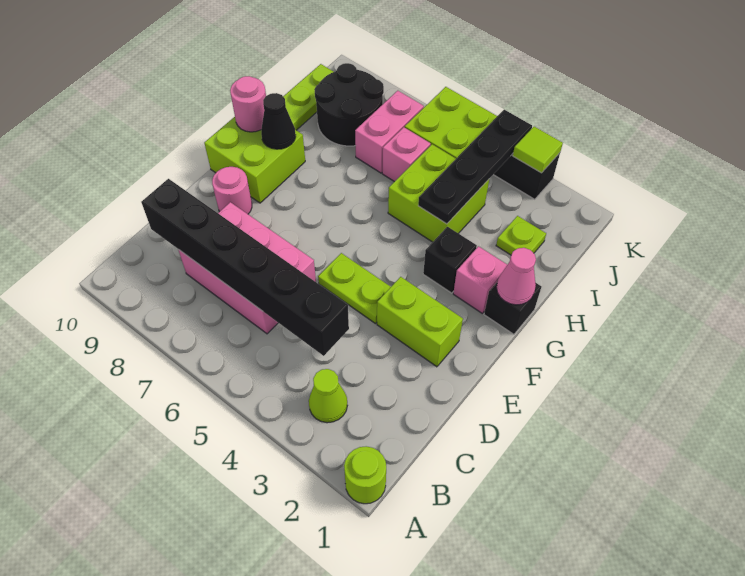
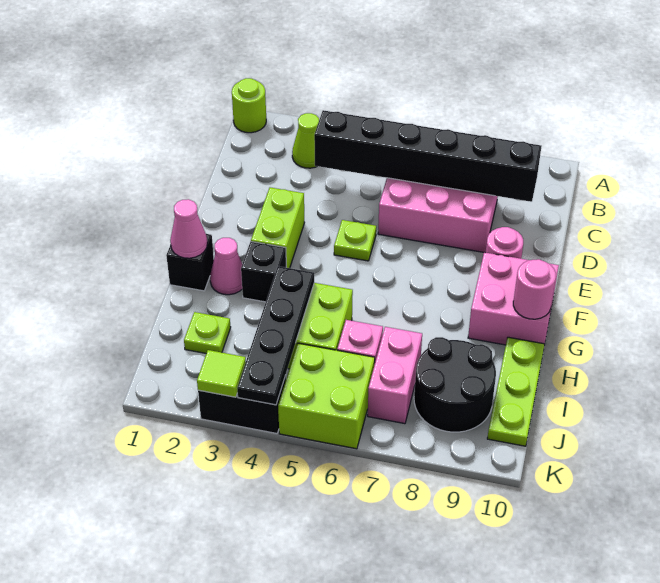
lime 1x2 brick [377,277,463,367] -> lime 1x2 brick turned to [251,187,305,268]
lime 1x2 plate [318,253,391,324] -> lime 1x1 plate [334,220,376,261]
lime 2x2 brick [204,117,305,203] -> pink 2x2 brick [468,252,559,345]
pink 1x1 brick [453,246,507,314] -> pink 1x1 cone [210,238,242,295]
black 1x1 cone [261,93,296,149] -> none

